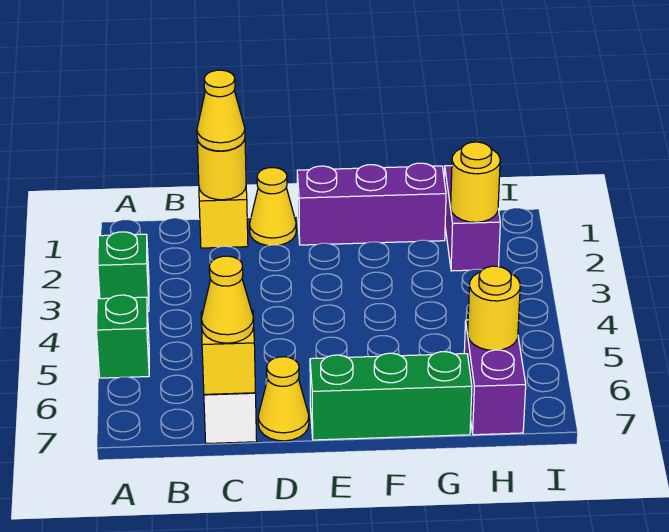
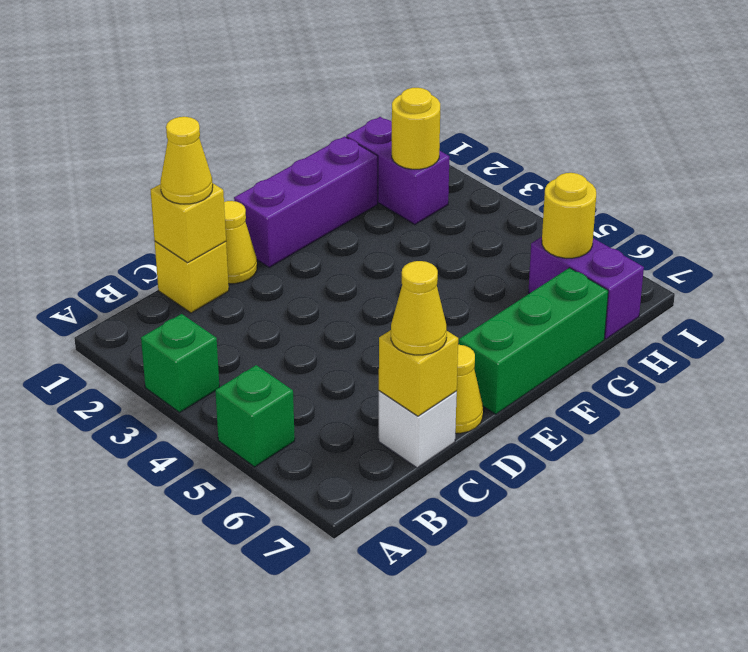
yellow 1x1 round brick [197,139,246,200] -> yellow 1x1 brick [151,183,226,263]

